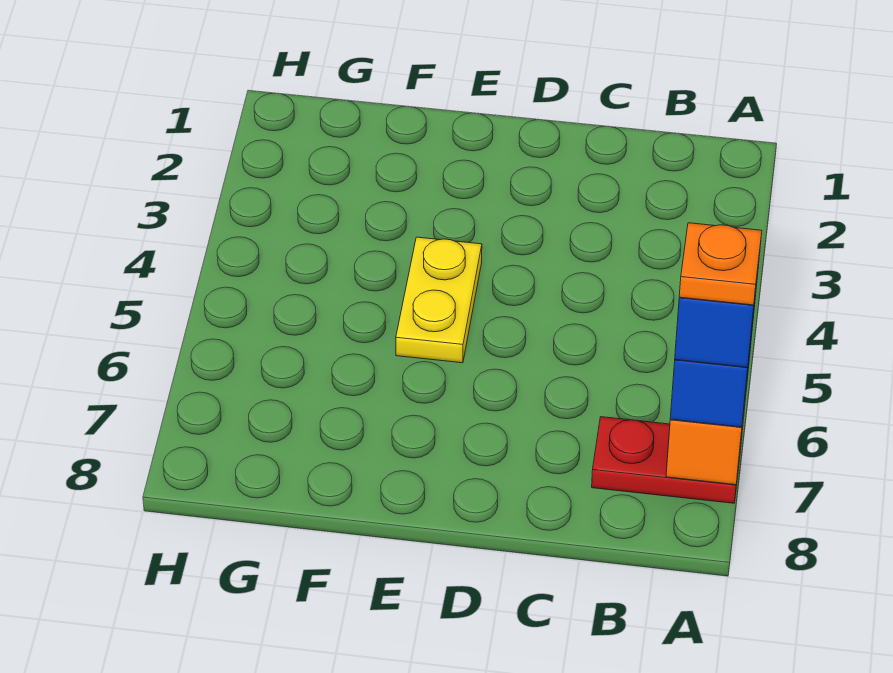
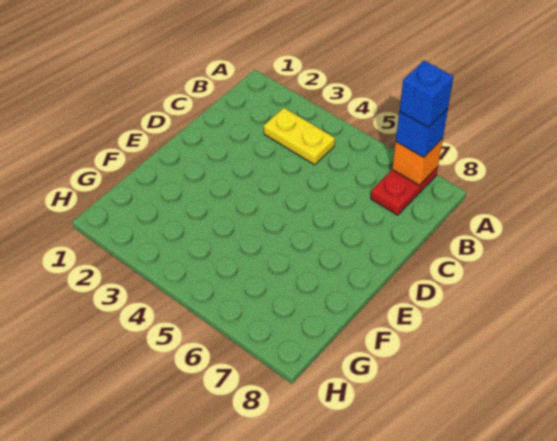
orange 1x1 plate [679,223,762,305] -> none
yellow 1x2 plate [396,237,482,363] -> yellow 1x2 plate moved to [264,108,335,165]

